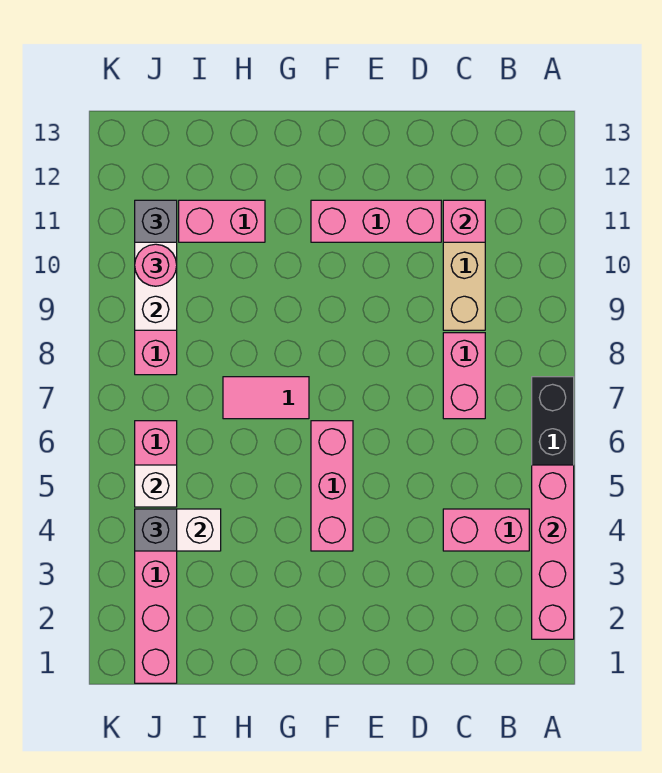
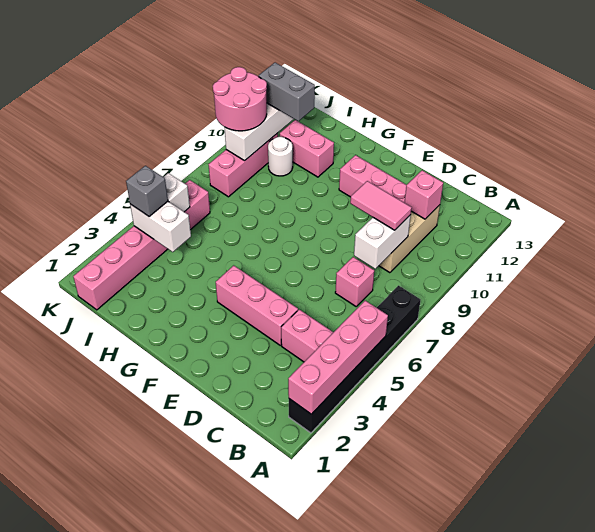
pink 1x2 brick [443,333,485,419] -> pink 1x1 brick [335,257,374,306]
none -> white 1x2 brick [354,215,411,269]
pink 1x3 brick [311,421,353,551] -> pink 1x3 brick turned to [216,265,298,345]
pink 1x2 tile [223,377,309,419] -> pink 1x2 tile moved to [350,181,412,230]
none -> white 1x1 round brick [268,137,293,176]
pink 1x1 round brick [135,244,177,286] -> pink 2x2 round brick [213,67,267,131]
grey 1x1 brick [135,200,177,242] -> grey 1x2 brick [259,63,315,121]

